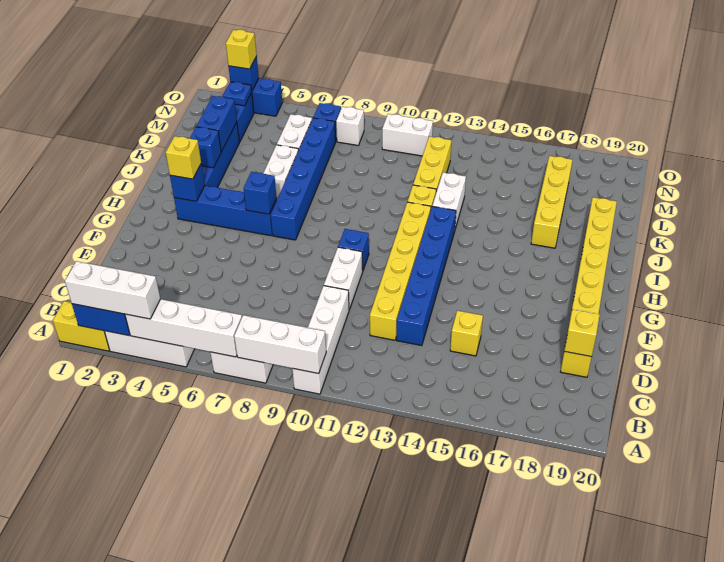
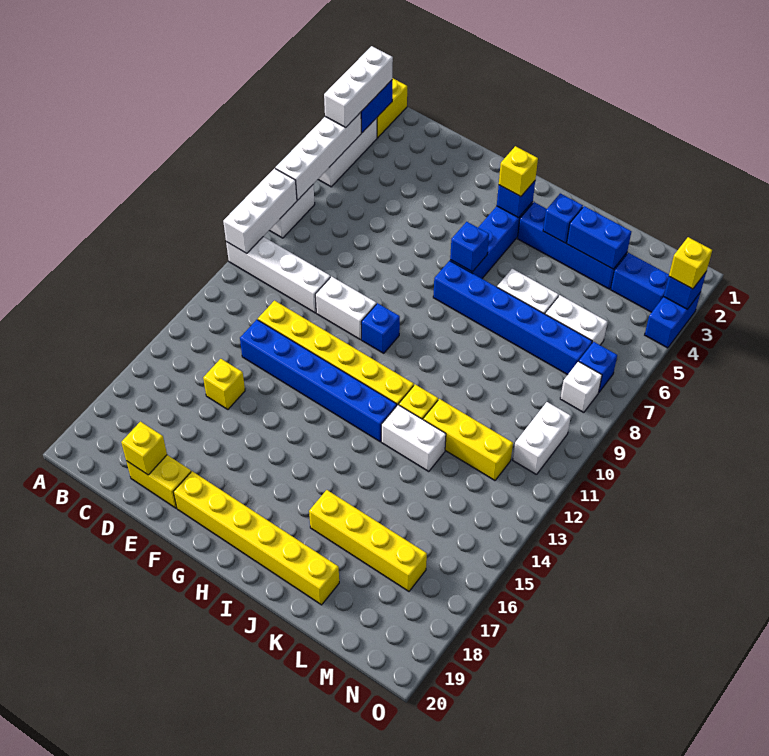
blue 1x1 plate [223,82,252,106] -> none

